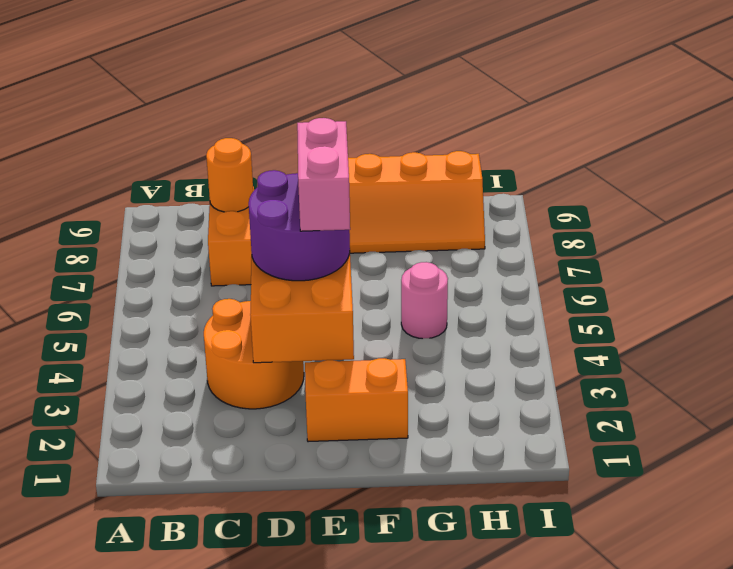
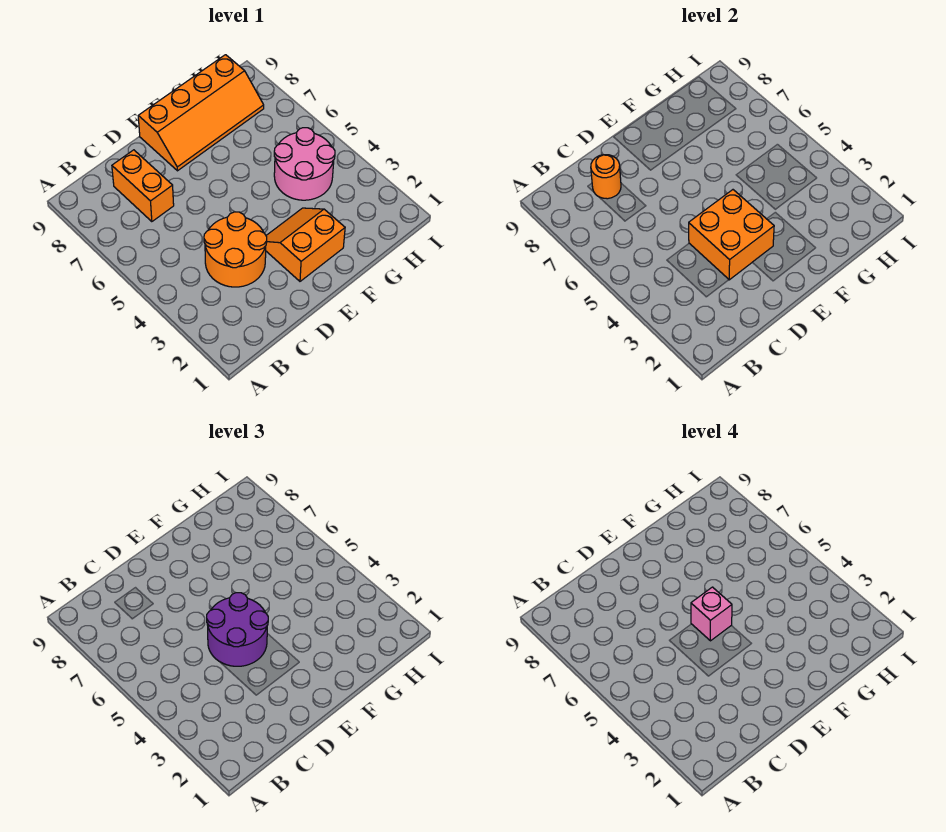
pink 1x2 brick [297,118,350,231] -> pink 1x1 brick [691,587,732,641]
pink 1x1 round brick [401,262,448,339] -> pink 2x2 round brick [274,128,335,200]

